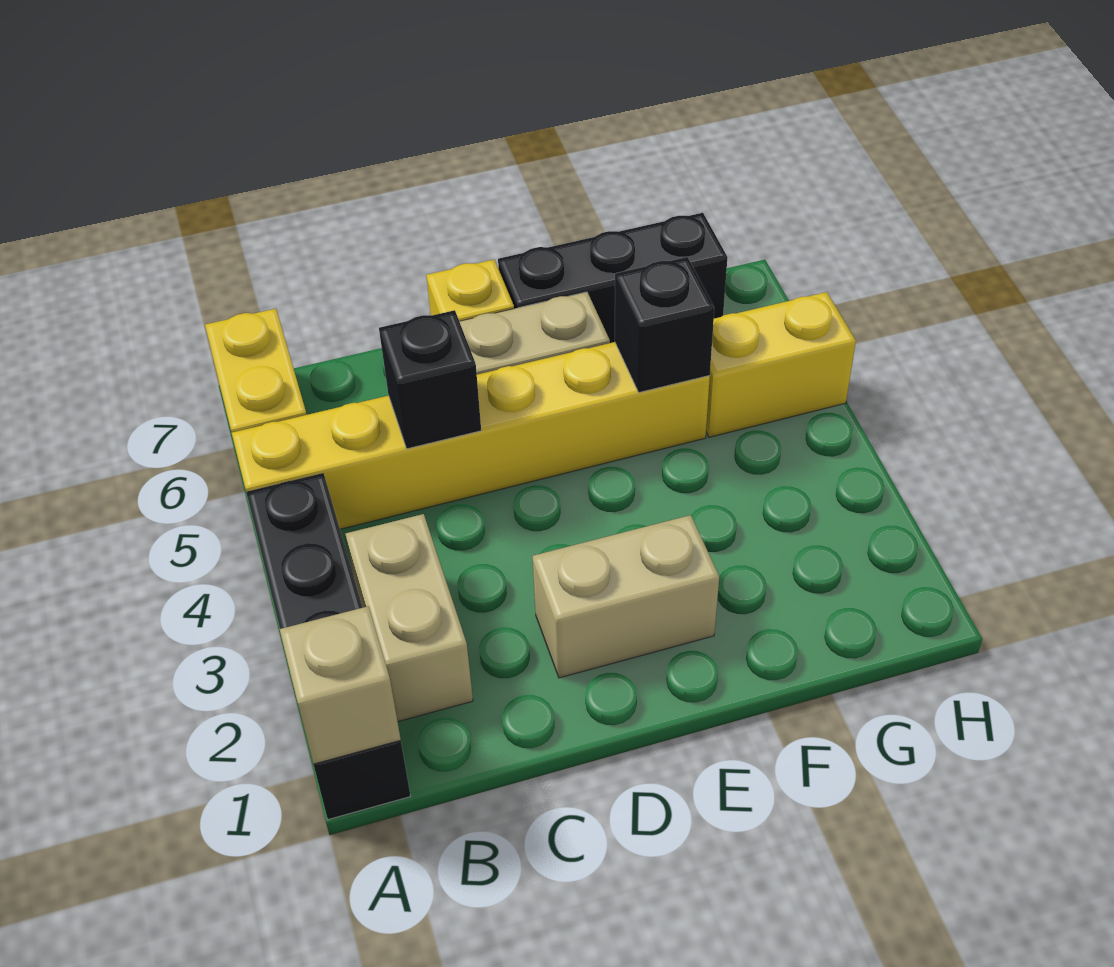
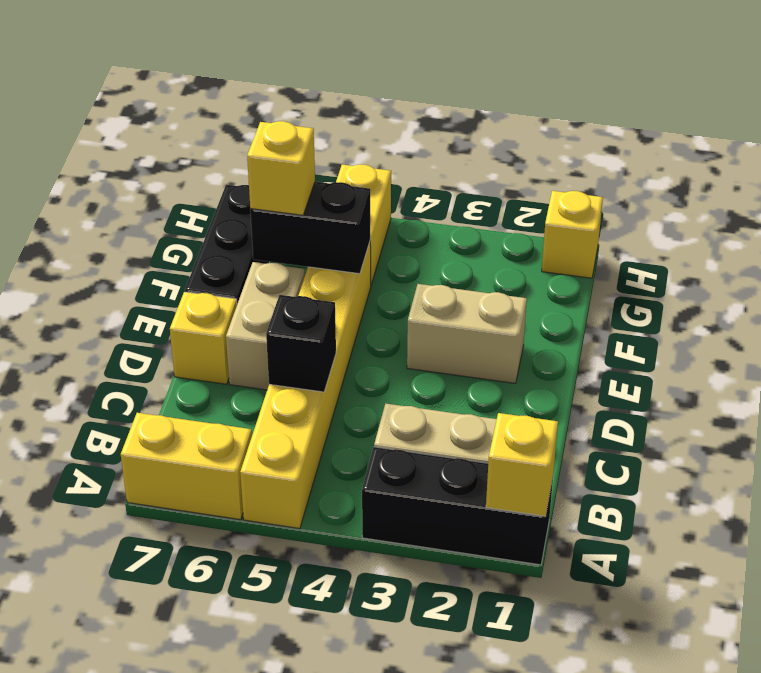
black 1x4 brick [246,473,411,820] -> black 1x3 brick [362,447,553,565]
tan 1x1 brick [280,606,401,764] -> yellow 1x1 brick [486,413,558,516]
tan 1x2 brick [533,515,719,678] -> tan 1x2 brick turned to [407,284,527,383]
black 1x1 brick [615,257,714,393] -> black 1x2 brick [250,182,370,274]
none -> yellow 1x1 brick [247,121,315,215]
none -> yellow 1x1 brick [542,191,603,278]

